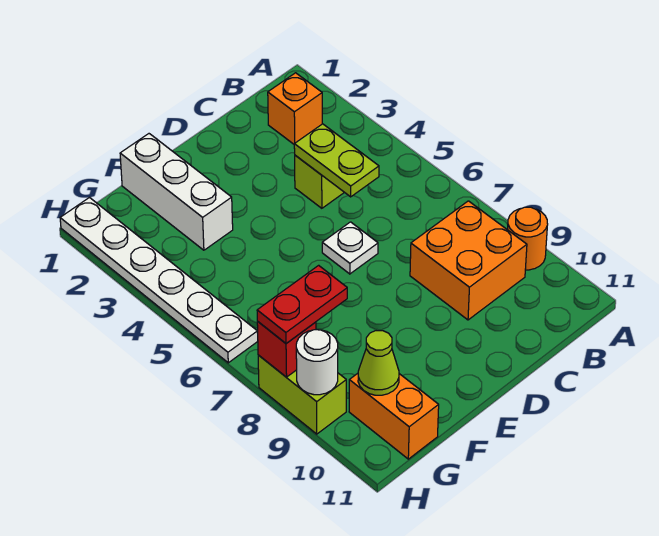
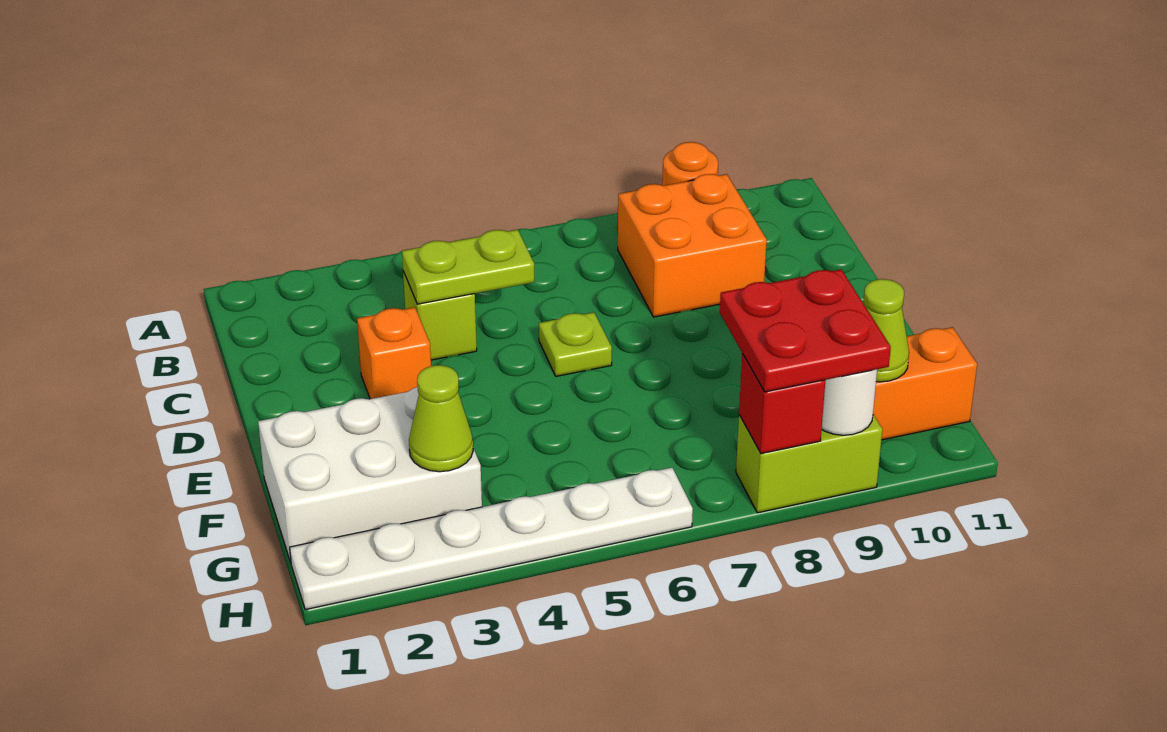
orange 1x1 brick [268,73,322,144] -> orange 1x1 brick moved to [357,307,431,399]
white 1x1 plate [322,222,378,274] -> lime 1x1 plate [539,312,612,376]
white 1x3 brick [120,134,233,250] -> white 2x3 brick [258,387,482,562]
none -> lime 1x1 cone [409,365,473,472]
red 1x2 plate [257,265,347,343] -> red 2x2 plate [720,269,891,392]

